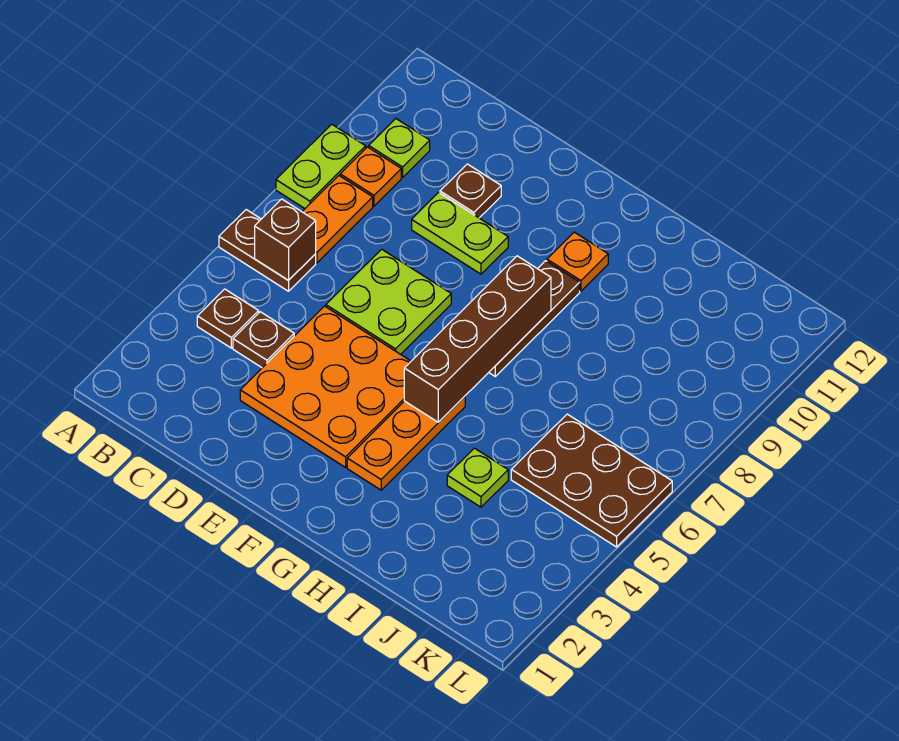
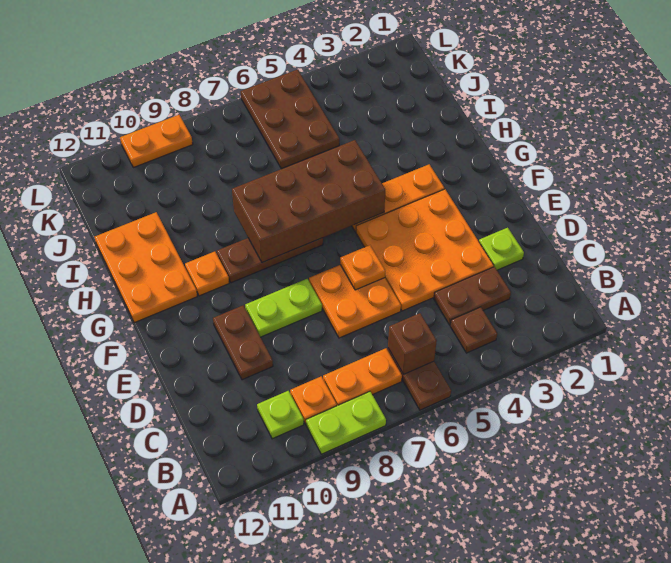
brown 1x1 plate [233,312,294,368] -> brown 1x2 plate [434,267,511,325]
lime 2x2 plate [326,249,451,354] -> orange 2x2 plate [309,265,401,338]
lime 1x2 plate [412,192,508,274] -> lime 1x2 plate turned to [245,279,322,337]
brown 1x1 plate [440,164,501,218] -> brown 1x2 plate [213,305,273,380]
none -> orange 1x1 plate [340,245,385,290]
brown 1x4 brick [404,256,551,422] -> brown 2x4 brick [232,140,385,262]
none -> orange 2x3 plate [95,212,197,323]
lime 1x1 plate [447,448,508,507] -> lime 1x1 plate moved to [479,228,524,270]
none -> orange 1x2 plate [120,115,193,168]

